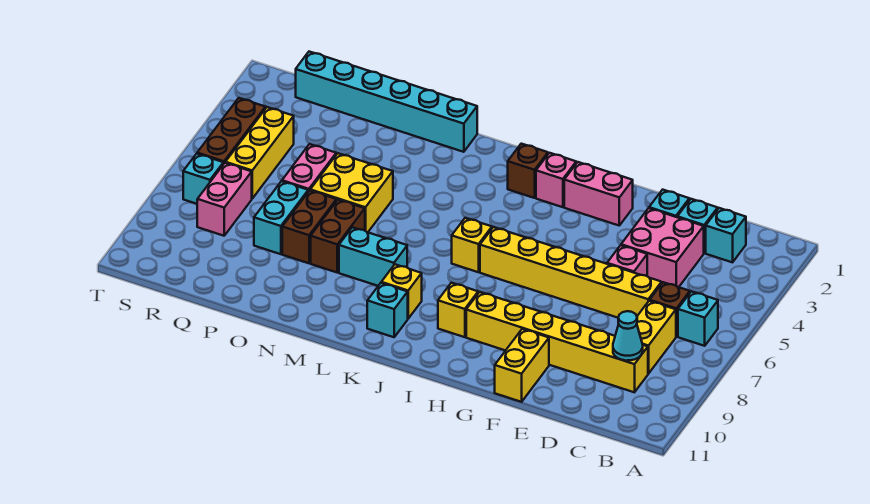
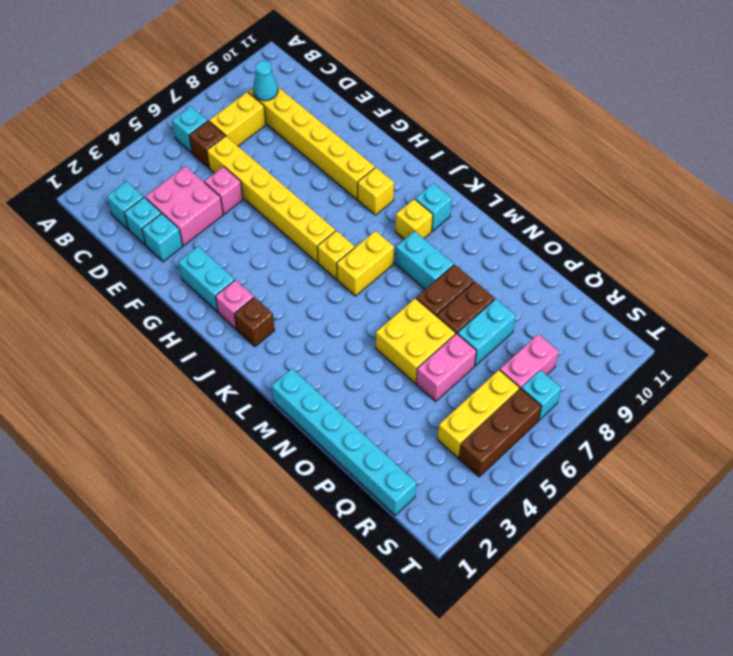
yellow 1x2 brick [495,329,549,402] -> yellow 1x2 brick moved to [337,231,394,296]
pink 1x2 brick [564,162,633,225] -> cyan 1x2 brick [178,246,235,312]

